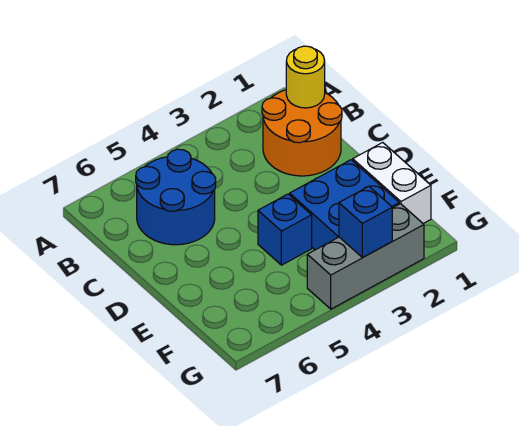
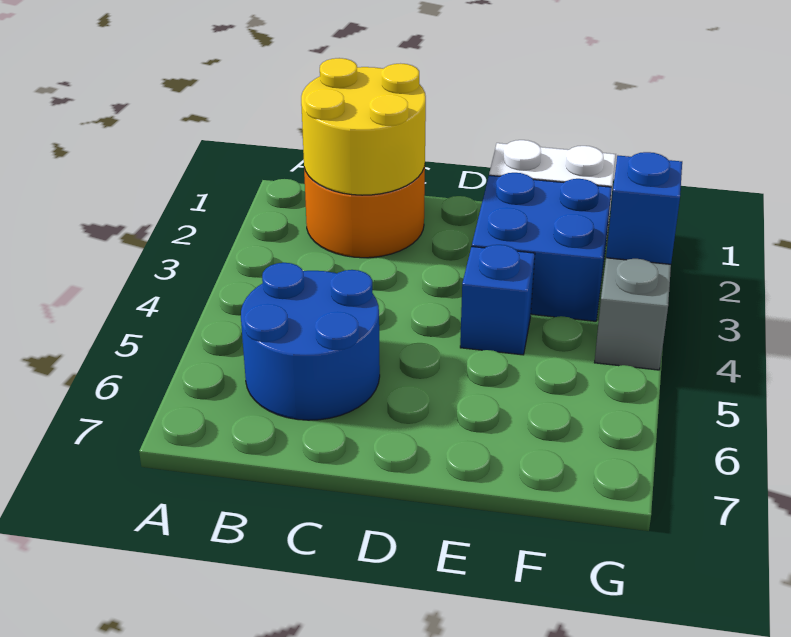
yellow 1x1 round brick [286,46,325,108] -> yellow 2x2 round brick [301,58,426,195]

